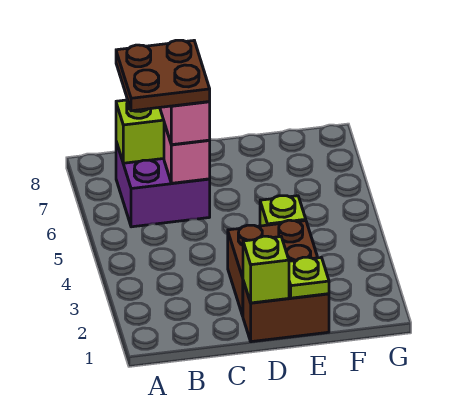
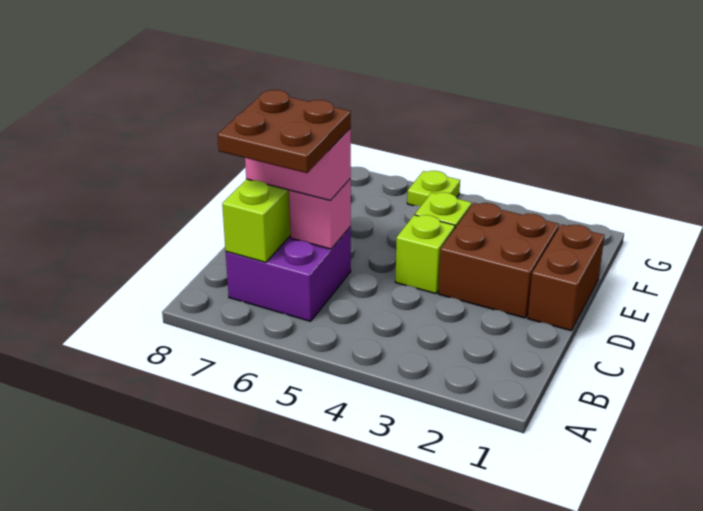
lime 1x1 brick [243,236,289,303] -> lime 1x1 brick moved to [395,215,455,294]
lime 1x1 plate [289,257,329,298] -> lime 1x1 plate moved to [407,171,460,206]

